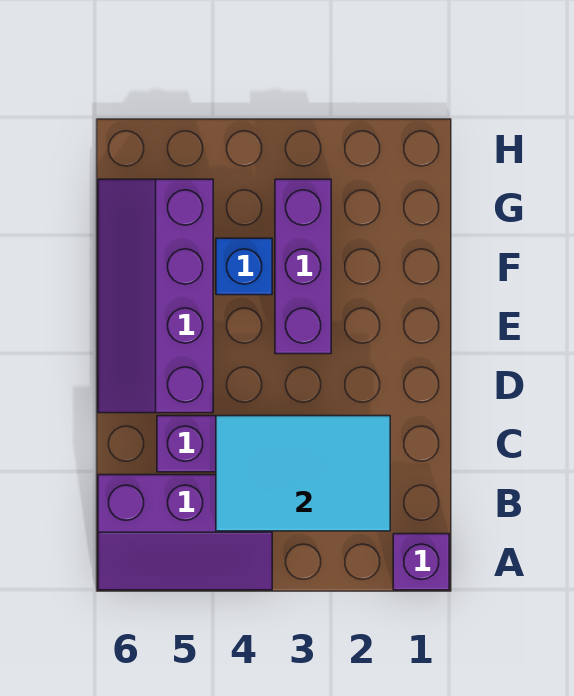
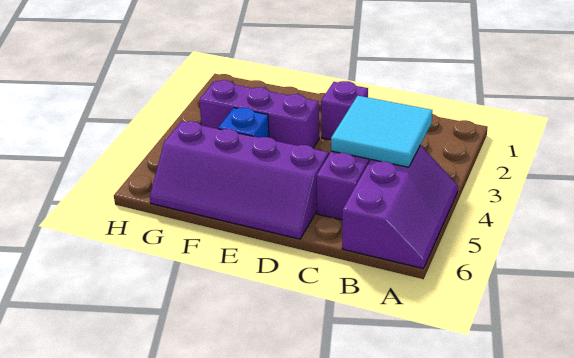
purple 1x1 brick [393,534,449,590] -> purple 1x1 brick moved to [321,81,368,140]
cyan 2x3 tile [216,416,390,531] -> cyan 2x2 tile [331,96,432,167]

